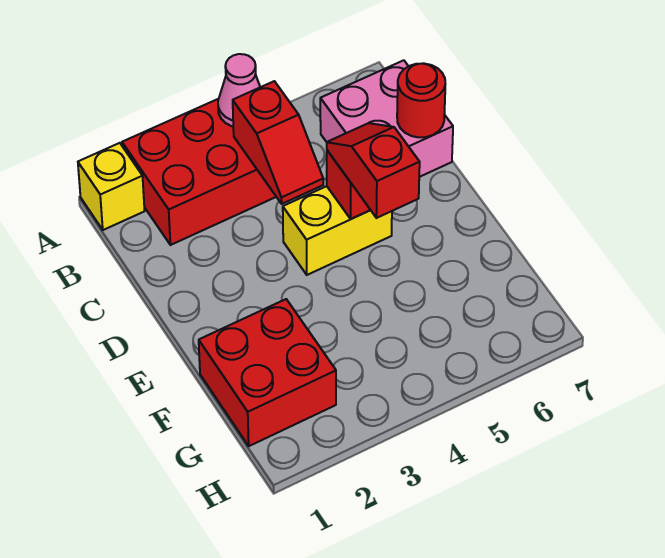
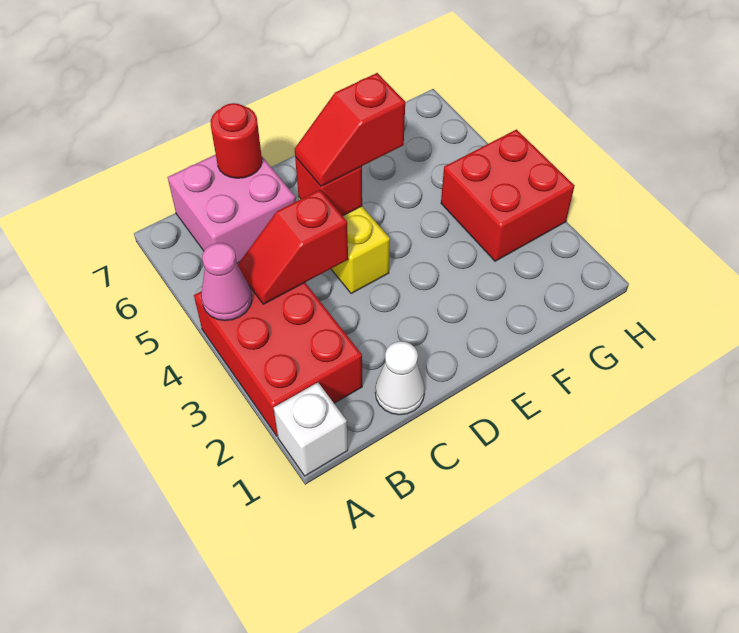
yellow 1x1 brick [78,143,145,230] -> white 1x1 brick [274,383,348,476]
red 1x2 slope [233,81,323,204] -> red 1x2 slope turned to [238,190,348,304]
none -> white 1x1 cone [375,341,425,415]
red 2x2 brick [199,299,336,446] -> red 2x2 brick moved to [441,130,575,261]

